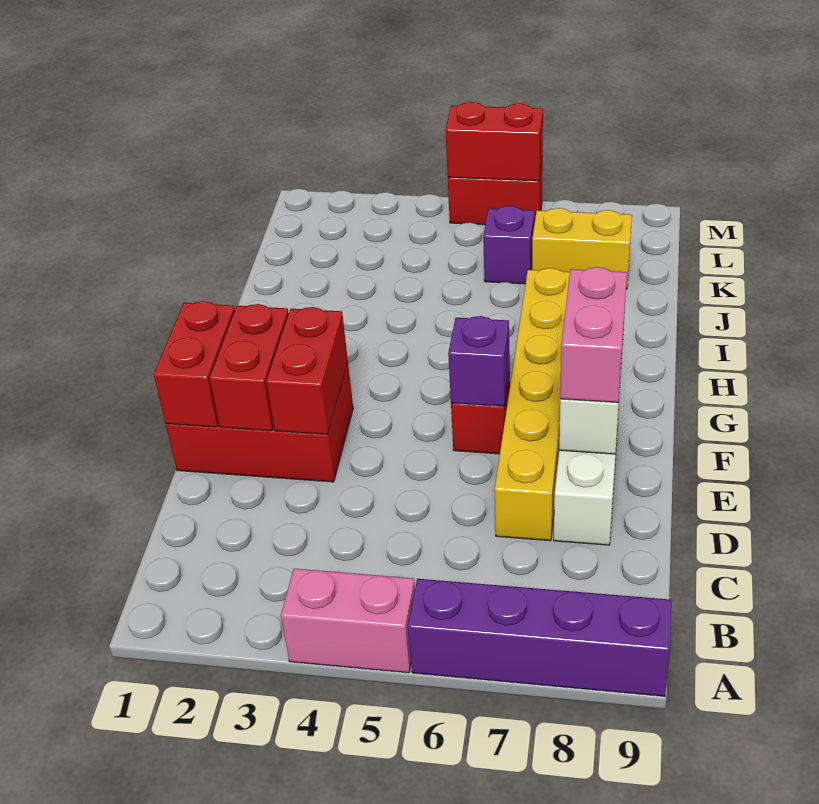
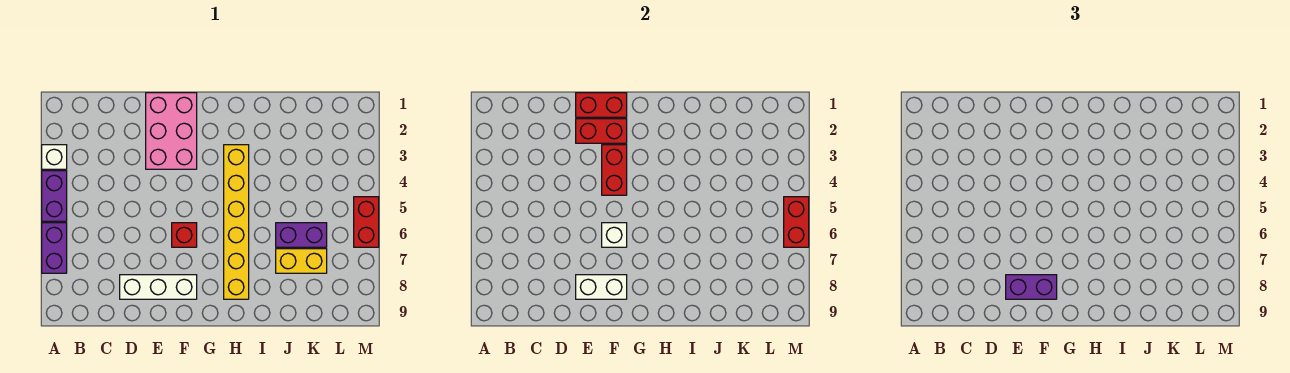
none -> white 1x1 brick [42,145,67,169]
pink 1x2 brick [281,568,415,673] -> purple 1x2 brick [42,171,67,221]
purple 1x4 brick [408,579,671,697] -> purple 1x2 brick [42,223,67,273]
yellow 1x6 brick [495,268,570,541] -> yellow 1x6 brick turned to [224,145,249,299]
red 2x3 brick [166,363,353,482] -> pink 2x3 brick [146,93,197,169]
red 1x2 brick [266,307,348,435] -> red 1x2 brick turned to [602,145,627,195]
pink 1x2 brick [560,267,627,403] -> purple 1x2 brick [1006,275,1057,299]
purple 1x1 brick [448,316,510,406] -> white 1x1 brick [602,223,627,247]
purple 1x1 brick [483,206,534,284] -> purple 1x2 brick [276,223,327,247]
yellow 1x2 brick [532,208,632,289] -> yellow 1x2 brick turned to [276,249,327,273]

